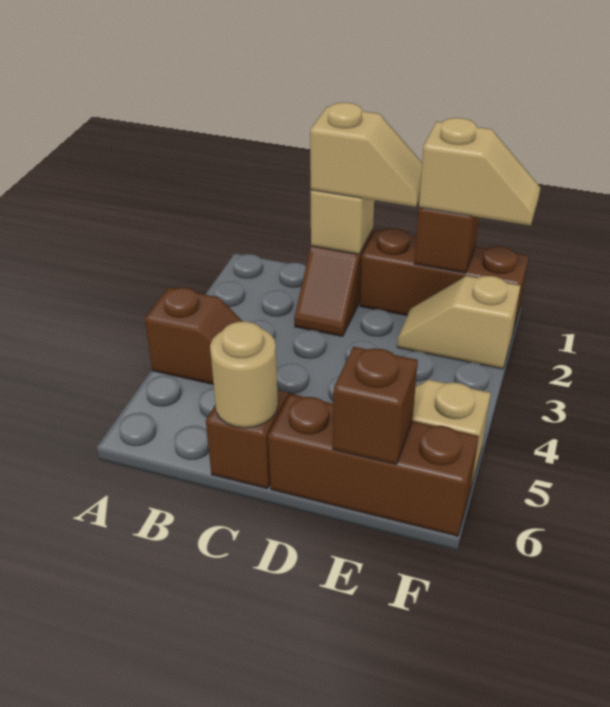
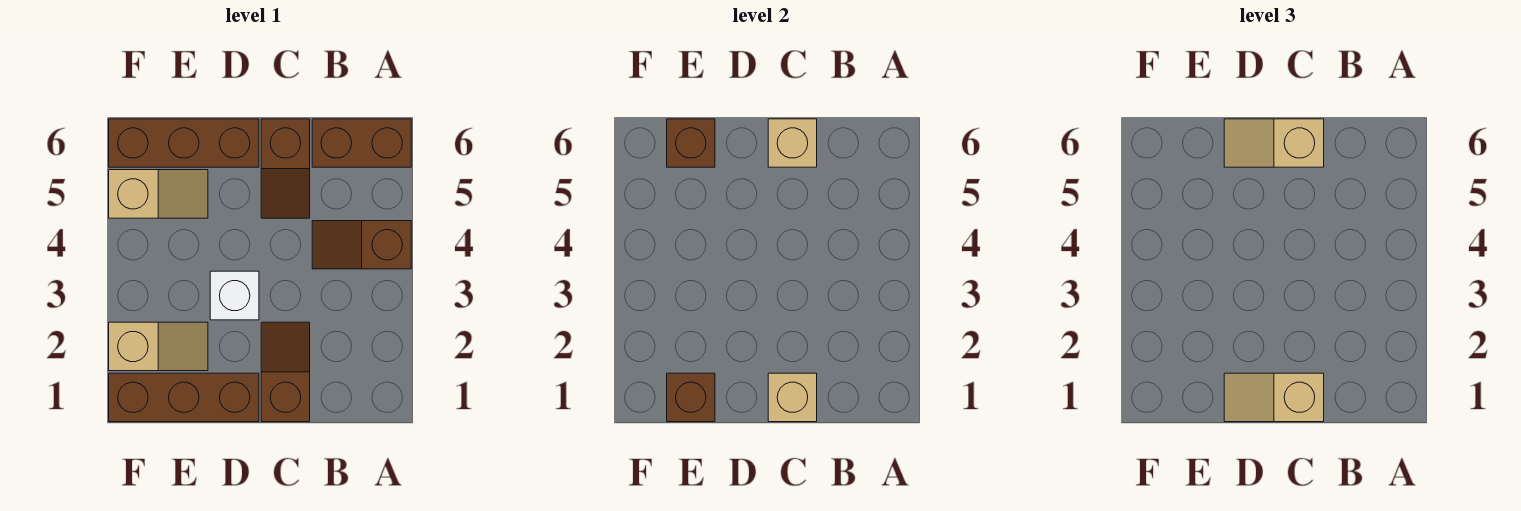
none -> brown 1x2 brick [312,119,411,167]
tan 1x1 round brick [210,321,278,428] -> tan 1x1 brick [768,119,817,167]
none -> white 1x1 brick [210,271,259,320]
tan 1x2 slope [419,118,540,226] -> tan 1x2 slope moved to [1224,119,1324,167]

